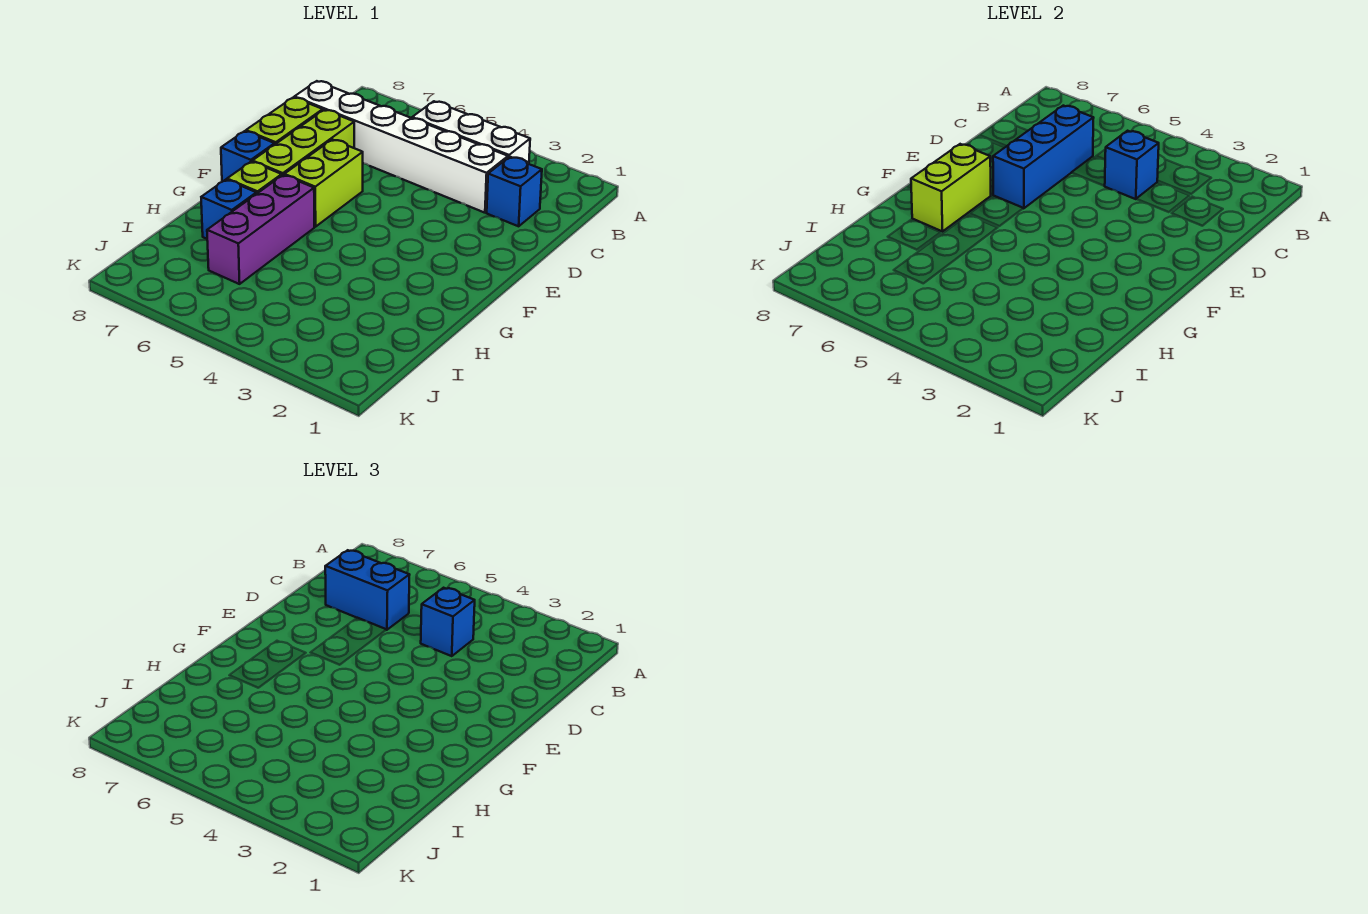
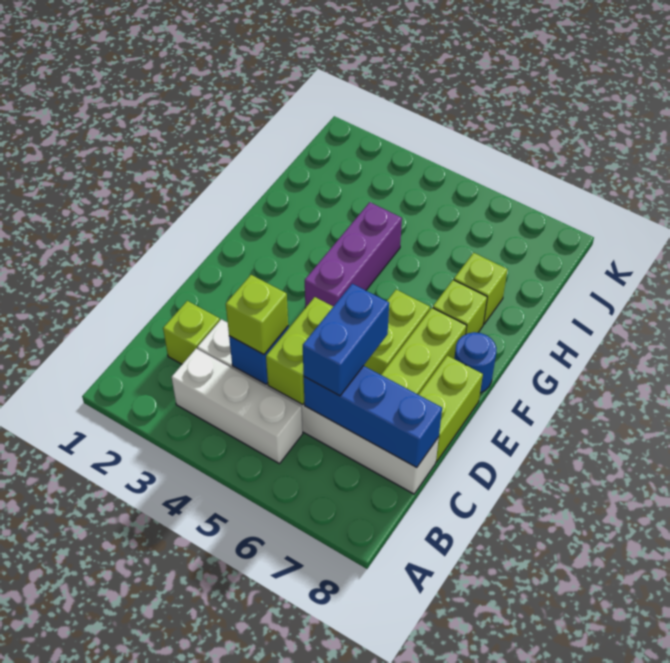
blue 1x1 brick [487,157,542,226] -> lime 1x1 brick [163,301,220,364]
blue 1x1 brick [421,588,475,656] -> lime 1x1 brick [226,275,288,354]
blue 1x3 brick [993,106,1093,208] -> blue 1x3 brick turned to [304,366,442,467]
blue 1x2 brick [325,550,409,630] -> blue 1x2 brick turned to [303,284,389,396]
lime 1x2 brick [911,144,991,231] -> lime 1x2 brick moved to [266,297,333,405]
blue 1x1 brick [221,131,275,182] -> blue 1x1 round brick [454,332,497,393]
purple 1x3 brick [207,175,314,284] -> purple 1x3 brick moved to [305,202,402,308]
blue 1x1 brick [201,180,256,239] -> lime 1x1 brick [454,253,508,324]

